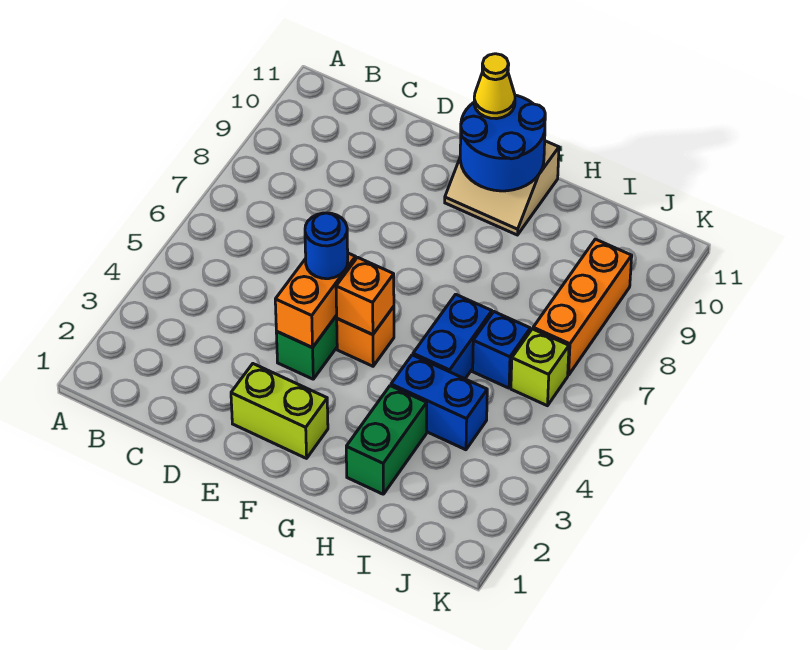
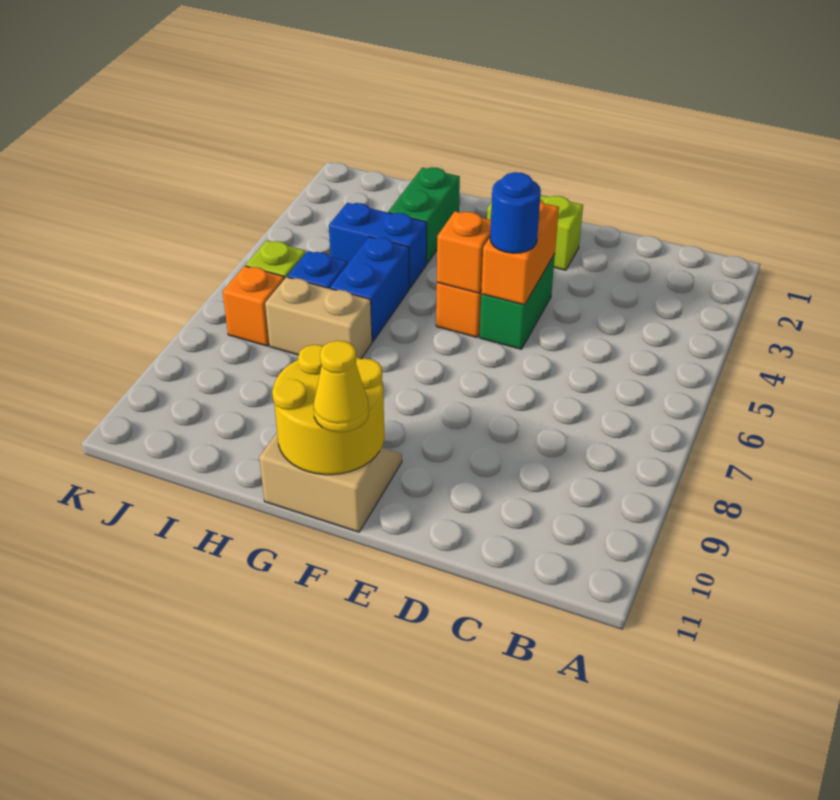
blue 2x2 round brick [460,95,545,191] -> yellow 2x2 round brick [272,345,384,475]
none -> tan 1x2 brick [265,277,372,359]
orange 1x3 brick [533,239,632,375] -> orange 1x1 brick [223,266,284,346]

